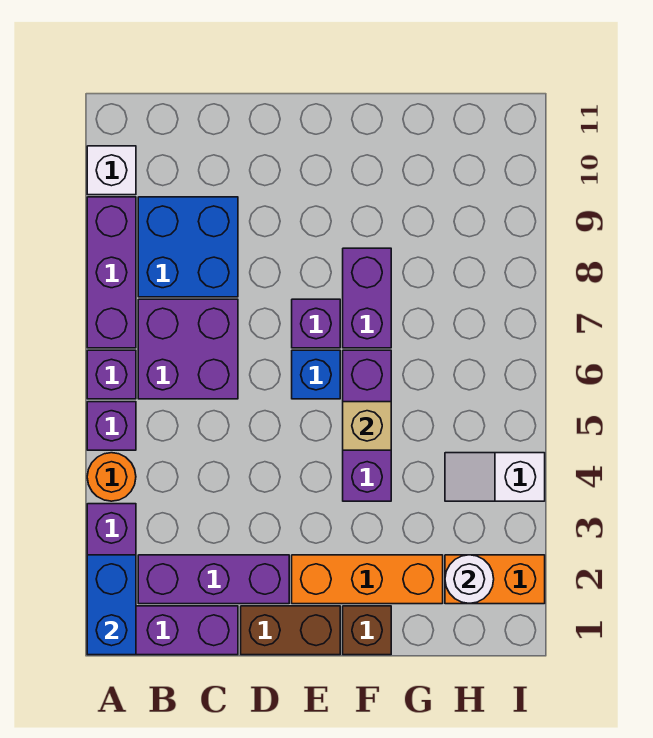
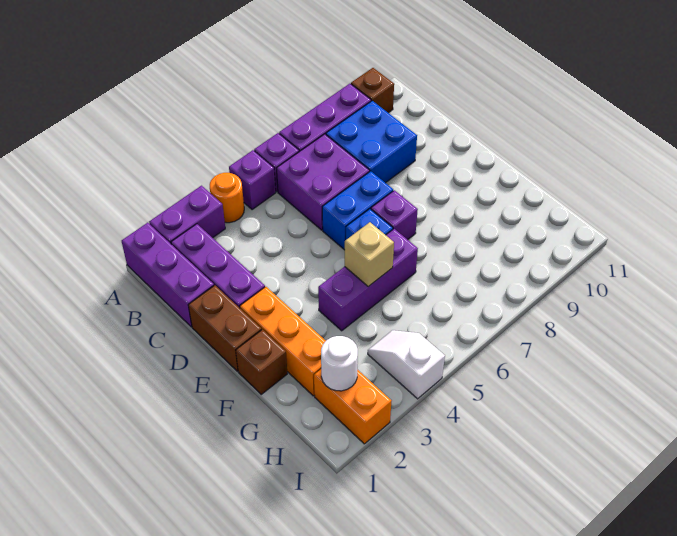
blue 1x2 brick [87,555,136,655] -> blue 1x2 brick moved to [322,171,393,250]
white 1x1 brick [87,146,136,195] -> brown 1x1 brick [351,68,394,113]
purple 1x2 brick [343,248,391,348] -> none

